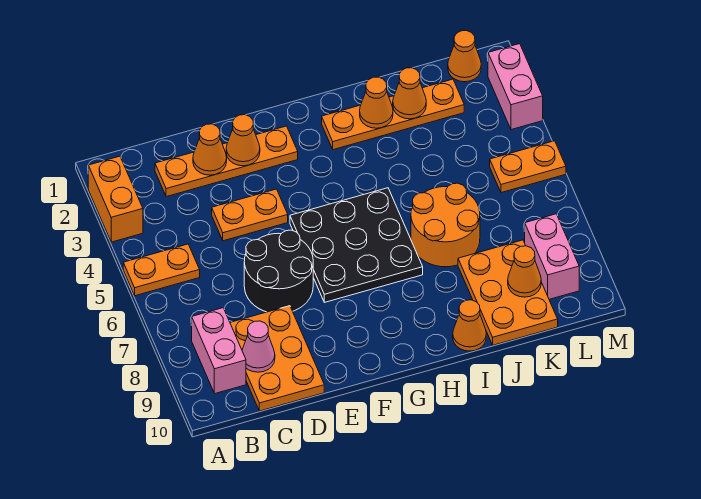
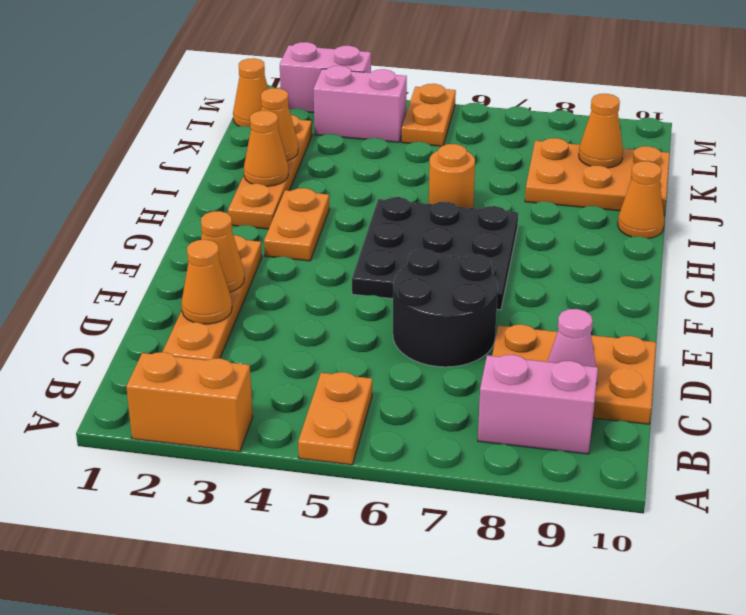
orange 1x2 plate [212,189,288,241] -> orange 1x2 plate moved to [264,188,329,261]
orange 2x2 round brick [411,183,480,267] -> orange 1x1 round brick [429,144,475,208]
pink 1x2 brick [525,214,579,299] -> pink 1x2 brick moved to [314,66,407,142]

